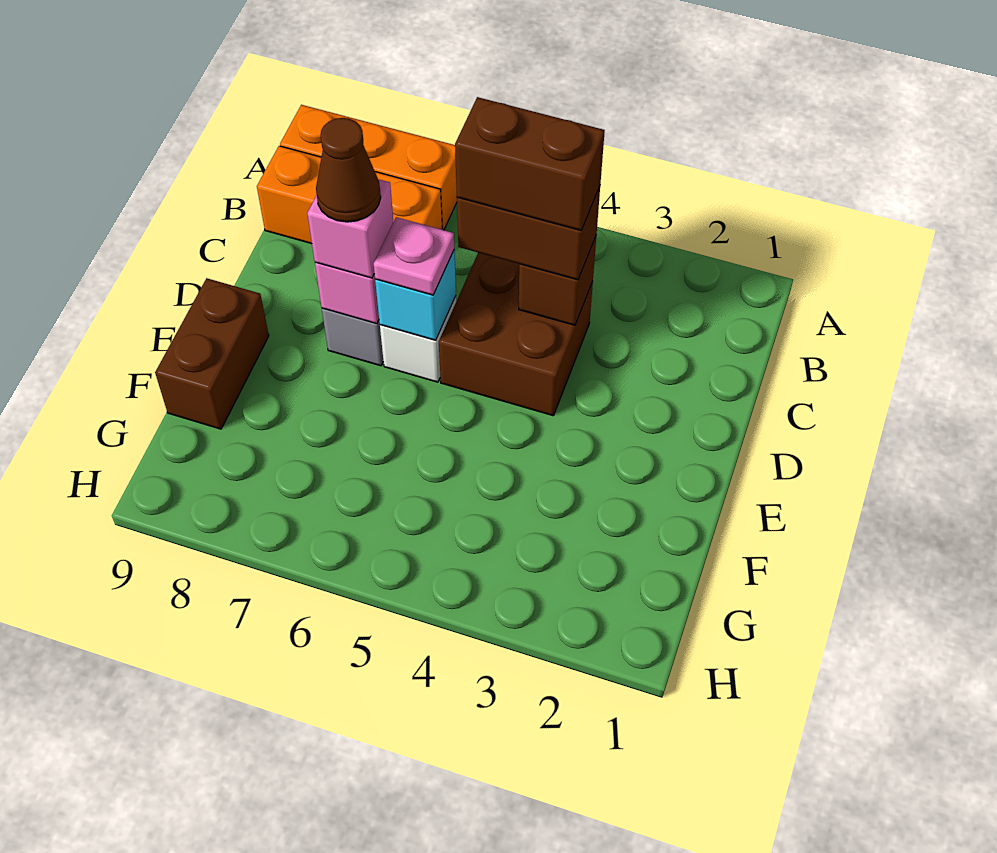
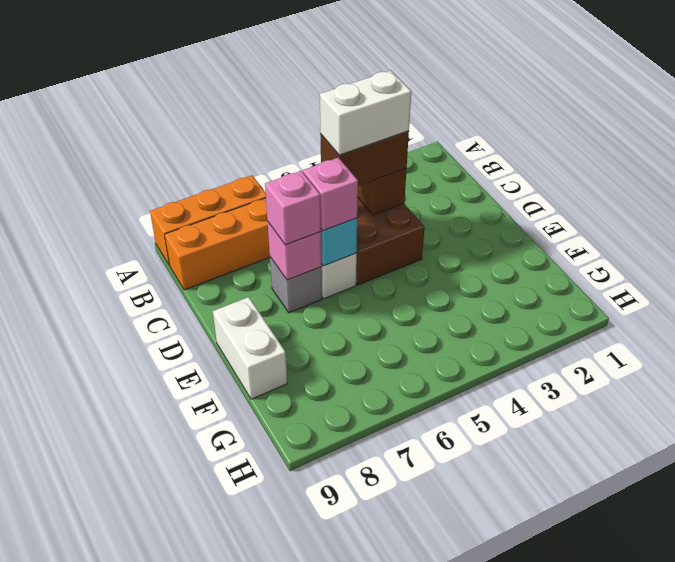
brown 1x2 brick [455,97,605,230] -> white 1x2 brick [320,71,411,155]
pink 1x1 plate [374,217,454,295] -> pink 1x1 brick [303,158,358,231]
brown 1x1 cone [316,118,381,222] -> none
brown 1x2 brick [155,278,269,429] -> white 1x2 brick [213,297,287,399]

